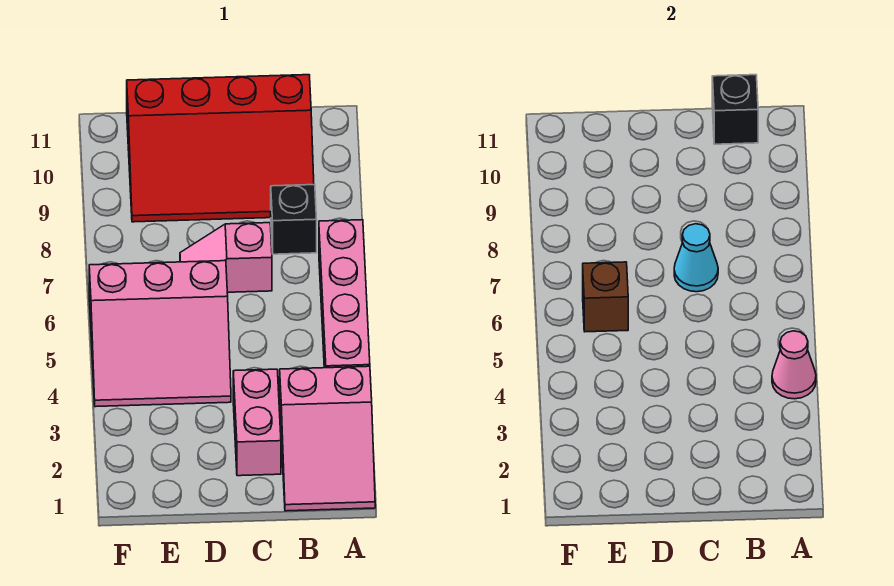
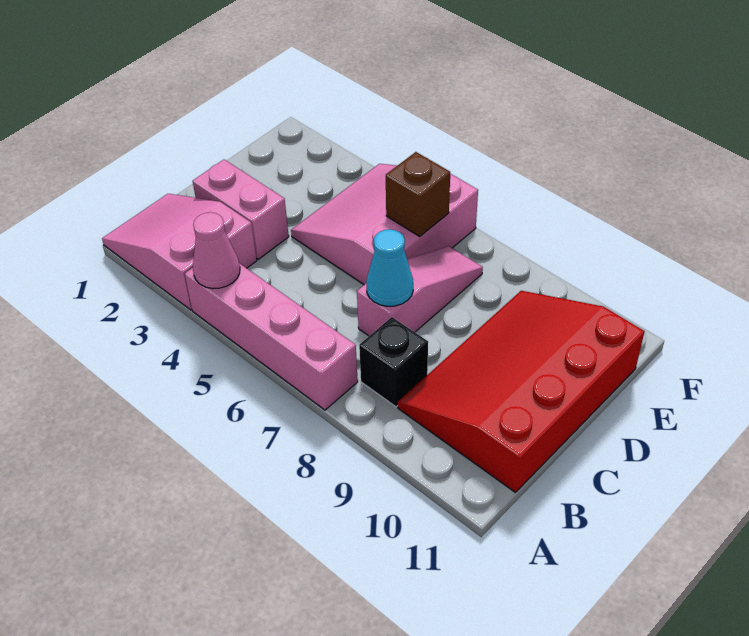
black 1x1 brick [712,75,758,144] -> none
pink 1x2 slope [180,223,272,292] -> pink 1x3 slope [357,246,483,336]

